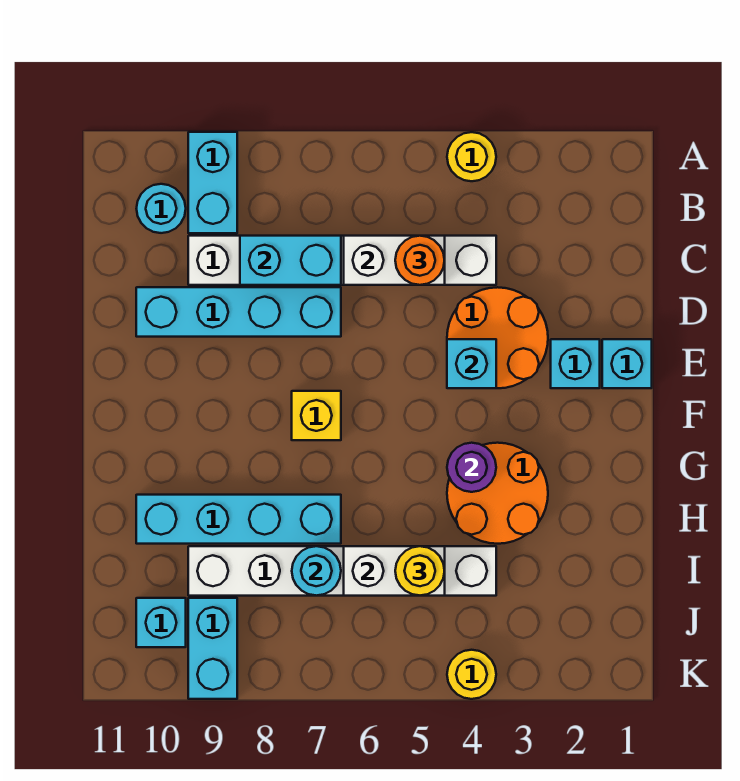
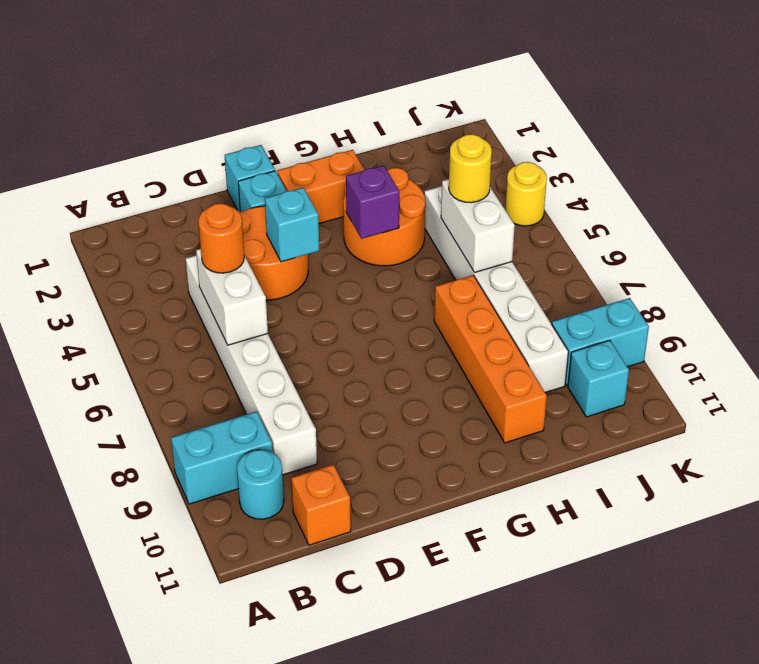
yellow 1x1 round brick [447,132,496,181] -> none
cyan 1x2 brick [240,236,341,285] -> none
none -> orange 1x1 brick [291,465,351,545]
cyan 1x4 brick [136,287,341,337] -> none
none -> orange 1x2 brick [277,150,364,224]
yellow 1x1 brick [292,391,341,440] -> none
purple 1x1 round brick [447,443,496,492] -> purple 1x1 brick [346,165,399,239]
cyan 1x4 brick [136,495,341,544] -> orange 1x4 brick [434,275,547,443]
cyan 1x1 round brick [292,546,341,596] -> none

